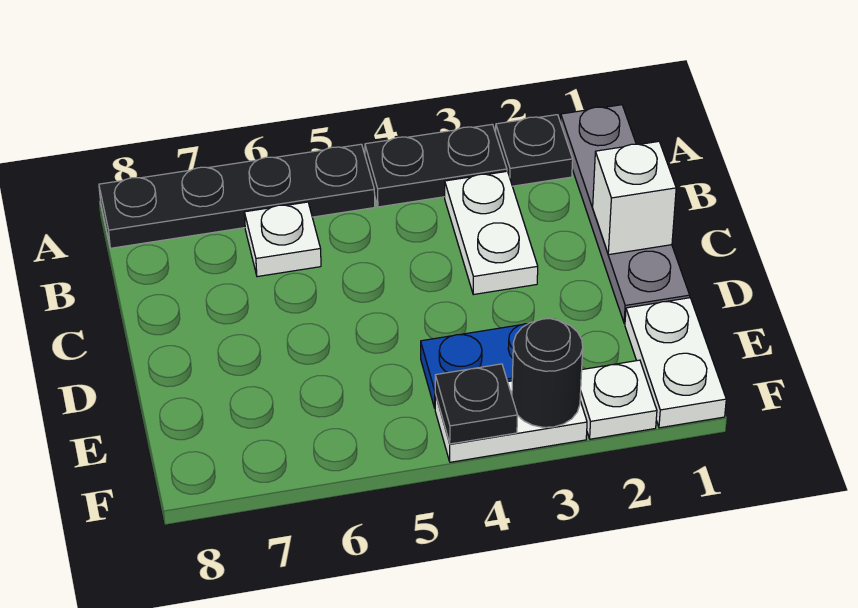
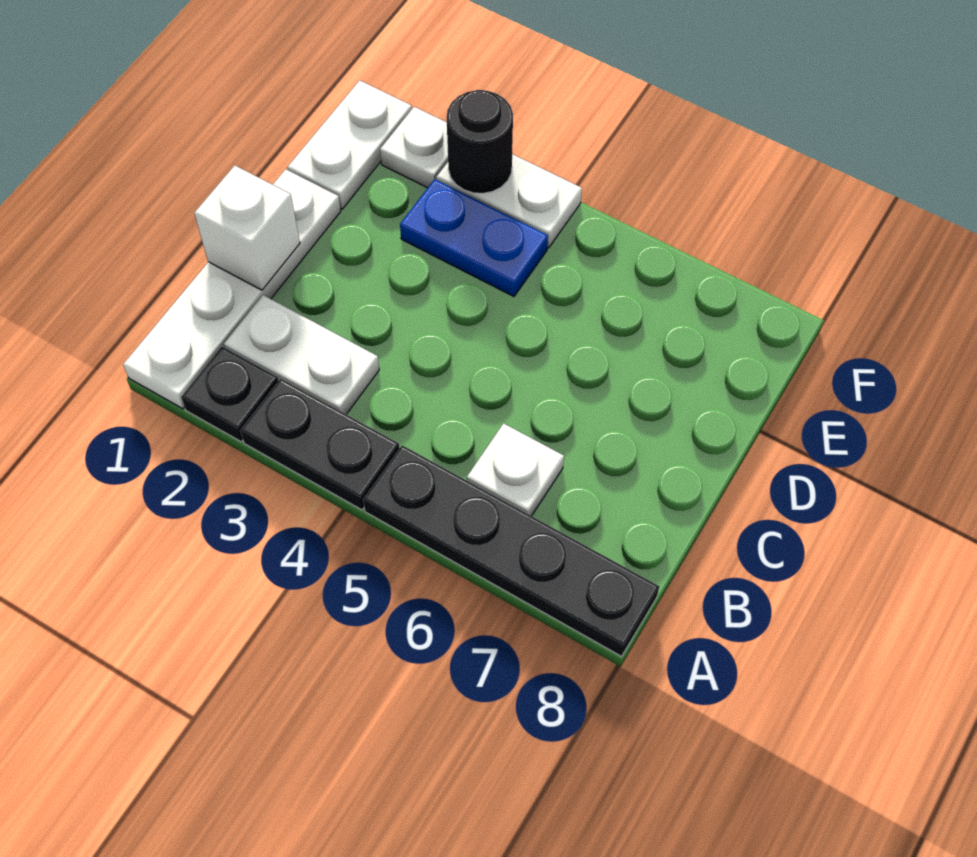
grey 1x4 plate [560,105,690,323] -> white 1x4 plate [123,169,341,409]
white 1x2 plate [445,171,538,295] -> white 1x2 plate turned to [224,295,379,414]
black 1x1 plate [435,364,518,444] -> none

